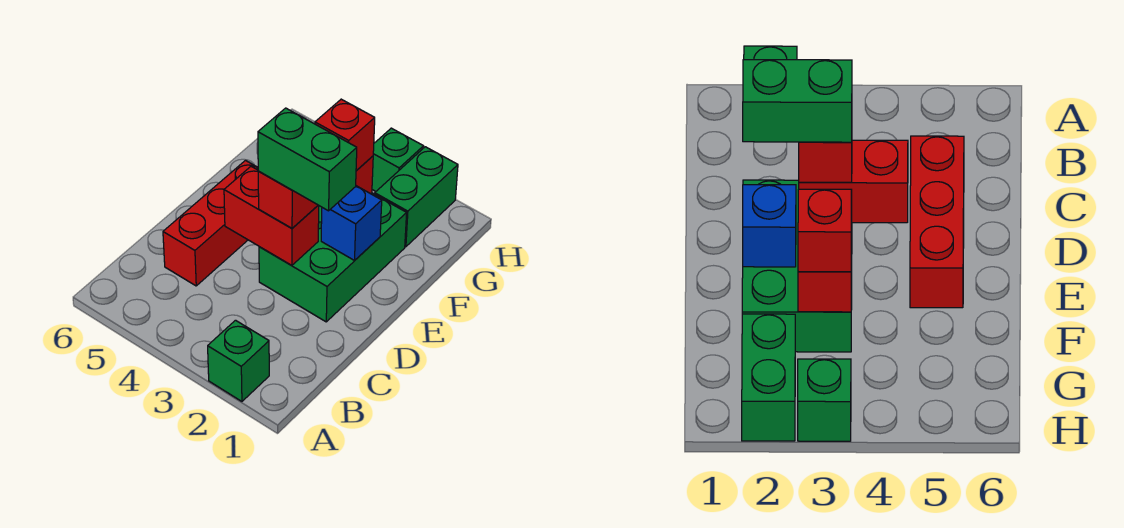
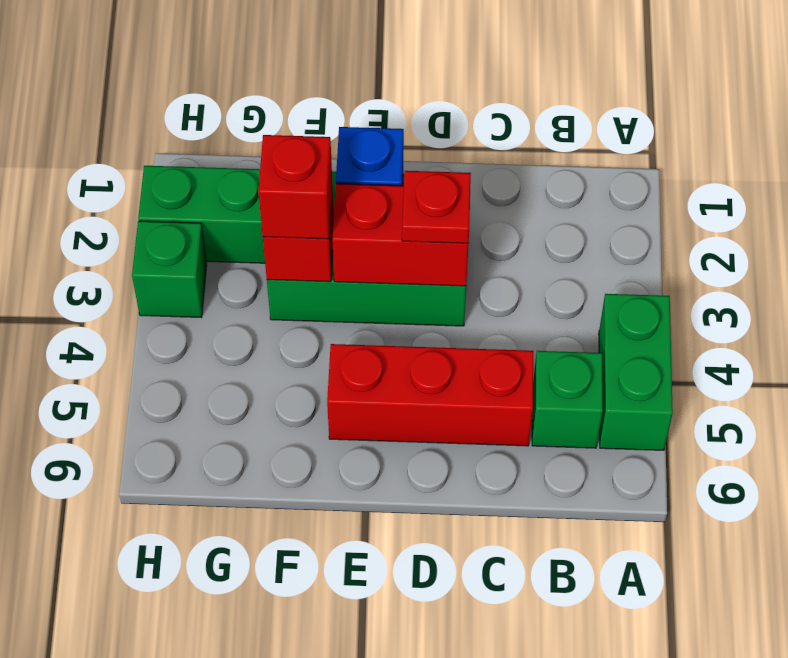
green 1x1 brick [208,320,269,401] -> green 1x1 brick moved to [532,351,603,448]
green 1x2 brick [258,108,357,211] -> green 1x2 brick moved to [599,294,673,450]
red 1x2 brick [224,167,319,266] -> red 1x2 brick turned to [332,184,469,286]
red 1x1 brick [258,171,318,228] -> red 1x1 plate [402,171,471,243]

